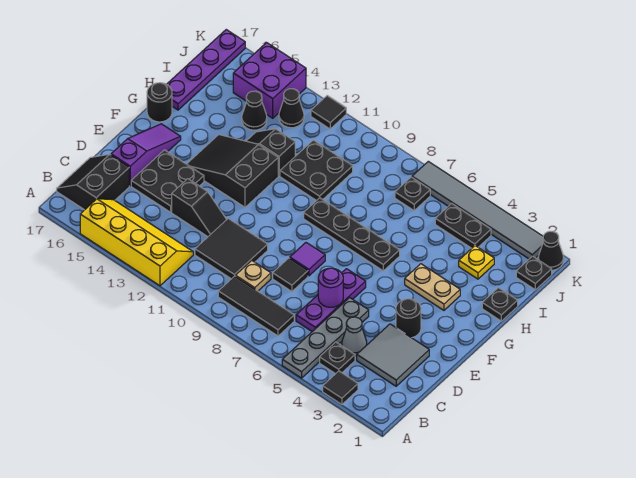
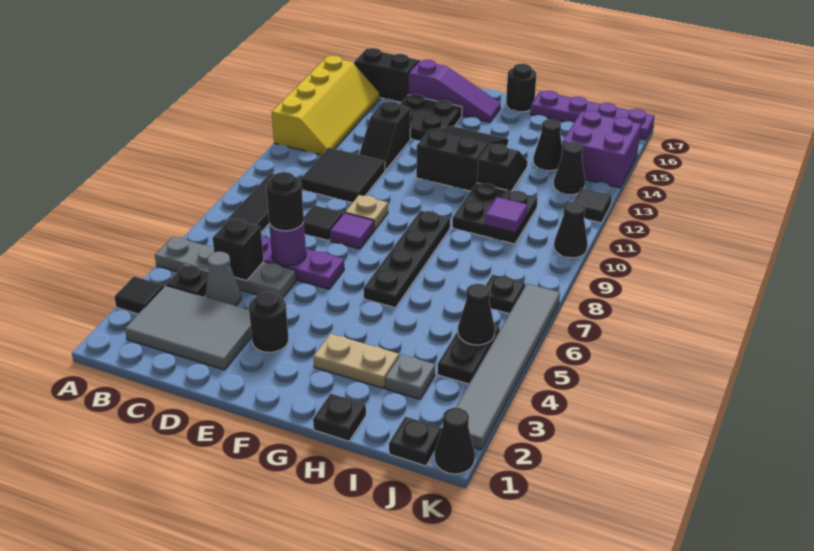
grey 2x2 tile [357,324,429,386] -> grey 2x3 tile [125,285,252,370]
none -> black 1x1 brick [213,219,264,281]
tan 1x1 plate [236,260,271,291] -> tan 1x1 plate moved to [345,195,388,230]
none -> black 1x1 round brick [266,172,304,231]
tan 1x2 plate [405,264,460,310] -> tan 1x2 plate turned to [314,334,399,388]
yellow 1x1 plate [459,246,494,279] -> grey 1x1 plate [385,354,435,399]
none -> purple 1x1 tile [485,197,527,233]
none -> black 1x1 cone [458,284,495,345]
none -> black 1x1 cone [554,202,588,258]

